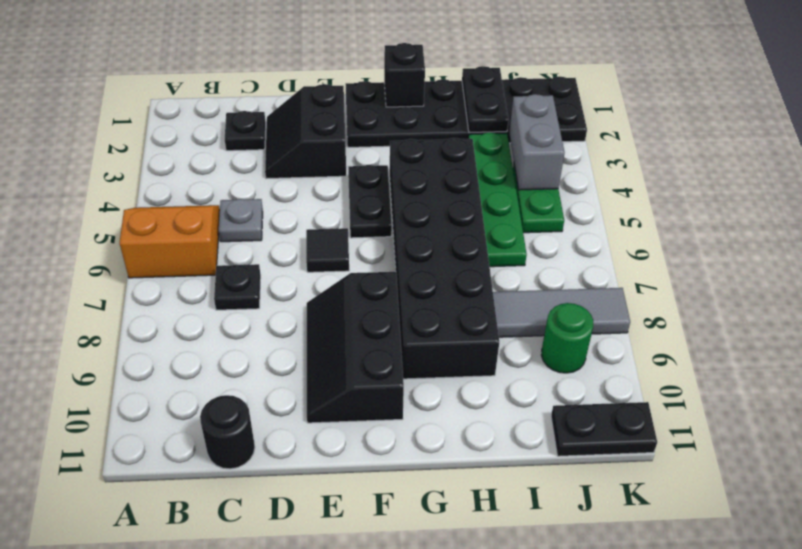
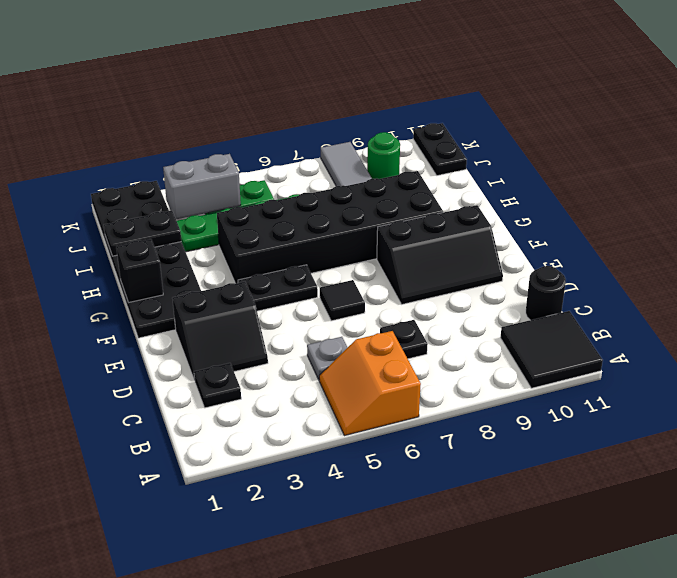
none -> black 2x2 tile [500,311,603,388]

